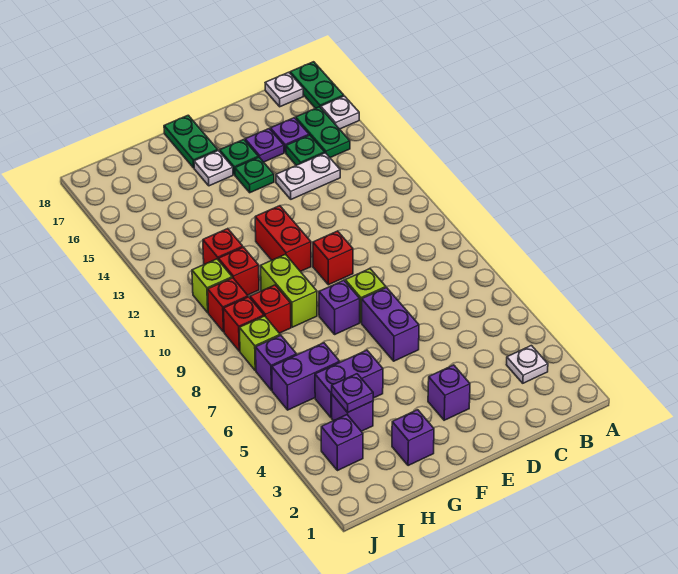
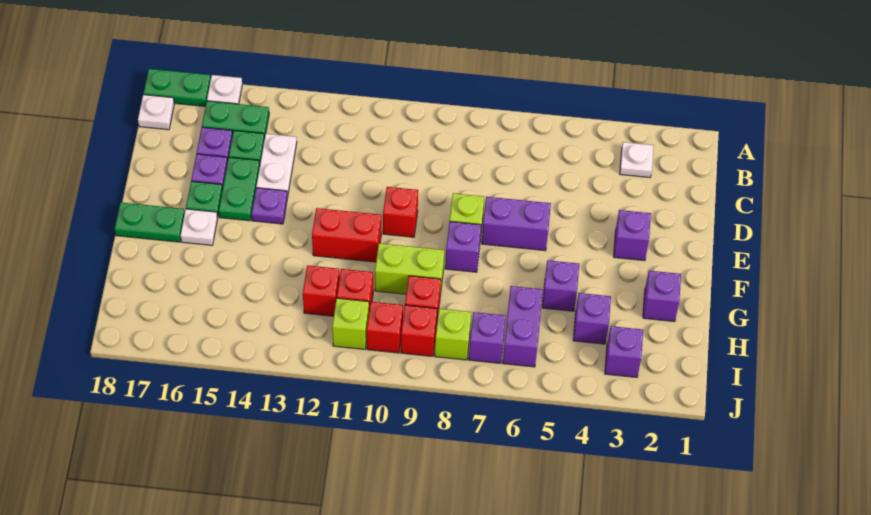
green 1x1 plate [235,157,274,193] -> green 1x2 plate [219,157,260,221]
purple 1x2 brick [315,350,383,418] -> purple 1x1 brick [542,260,579,311]
purple 1x1 plate [332,374,373,412] -> purple 1x1 plate moved to [251,188,288,224]

